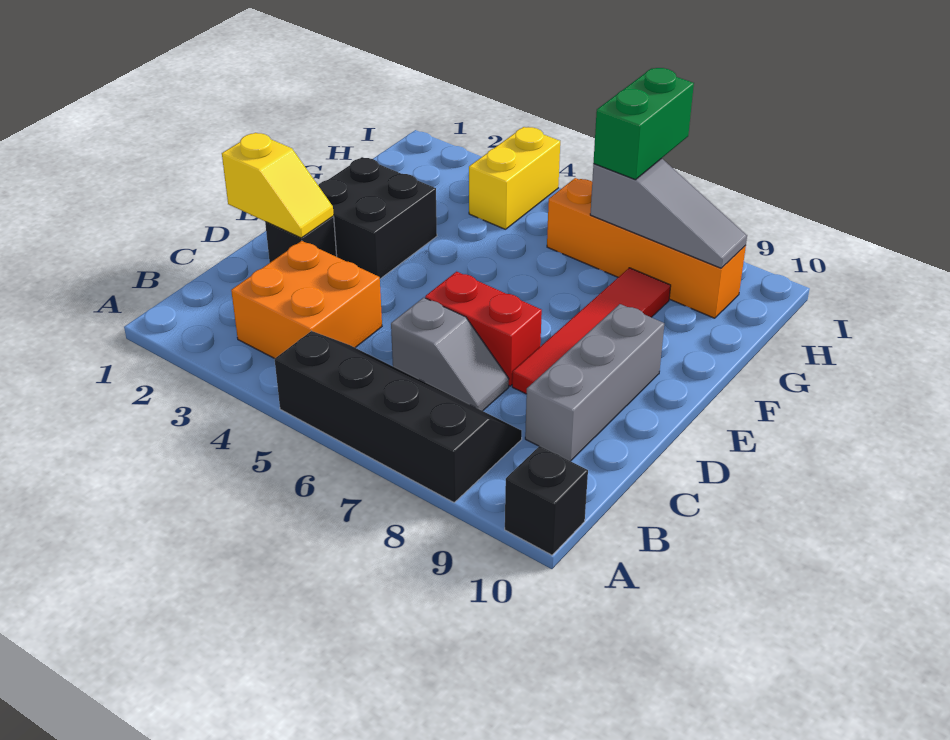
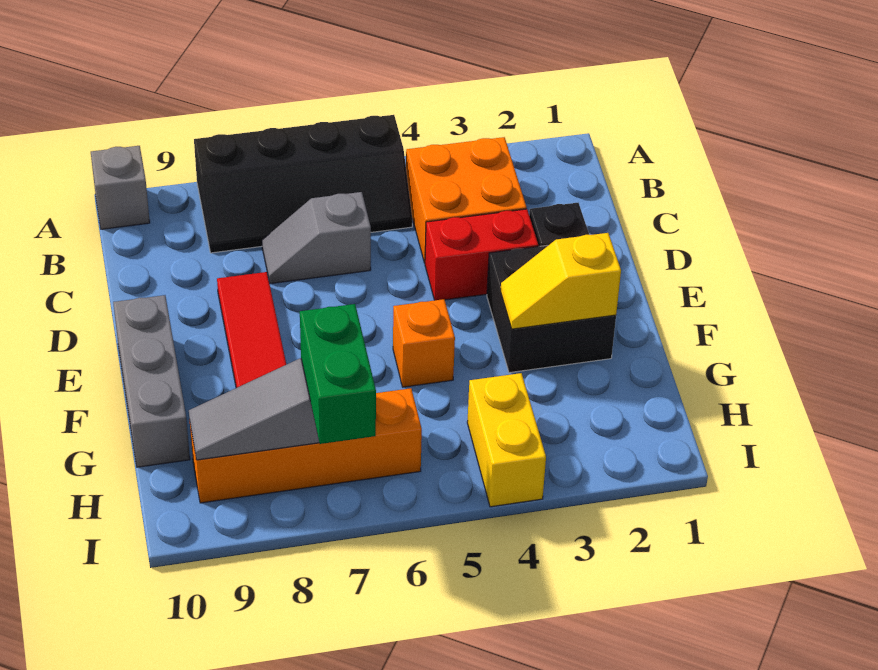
black 1x1 brick [505,446,588,555] -> grey 1x1 brick [91,146,150,229]
grey 1x3 brick [525,304,664,461] -> grey 1x3 brick moved to [113,295,190,467]
yellow 1x2 slope [222,133,334,238] -> yellow 1x2 slope moved to [501,233,621,329]
red 1x2 brick [425,272,542,386] -> red 1x2 brick moved to [425,209,538,300]
none -> orange 1x1 brick [393,299,455,387]

